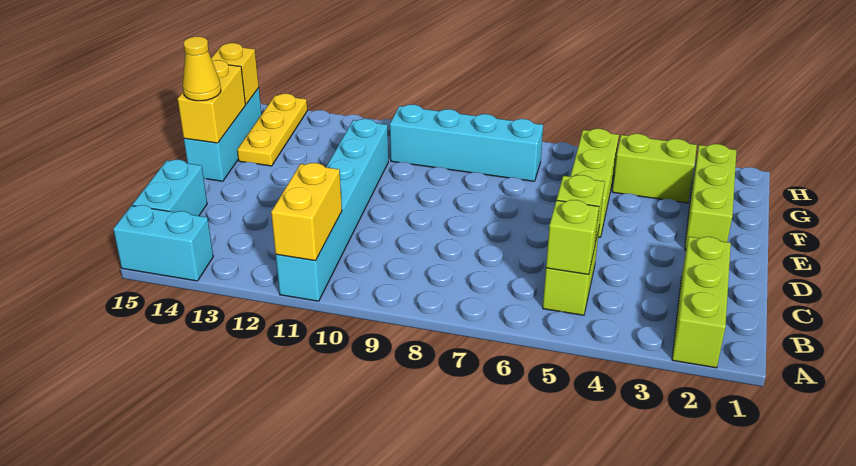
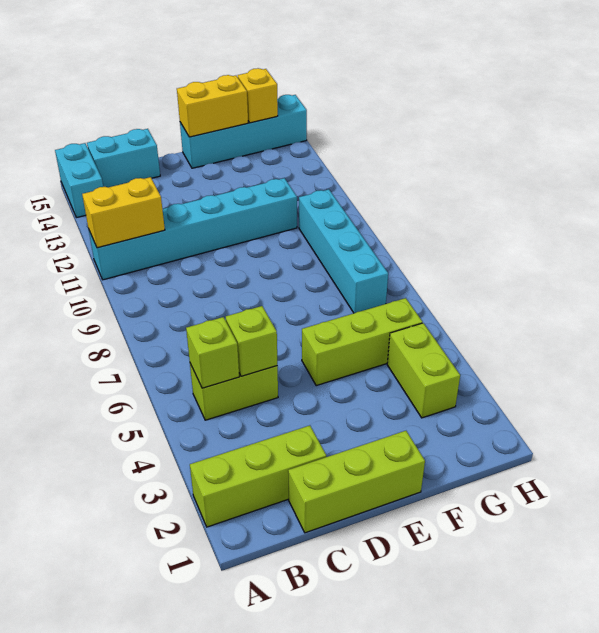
lime 1x3 brick [685,144,737,250] -> lime 1x3 brick moved to [288,431,425,533]
cyan 1x3 brick [184,88,262,181] -> cyan 1x4 brick [180,95,307,168]
yellow 1x1 cone [183,37,221,101] -> none
yellow 1x3 plate [237,94,307,166] -> none

